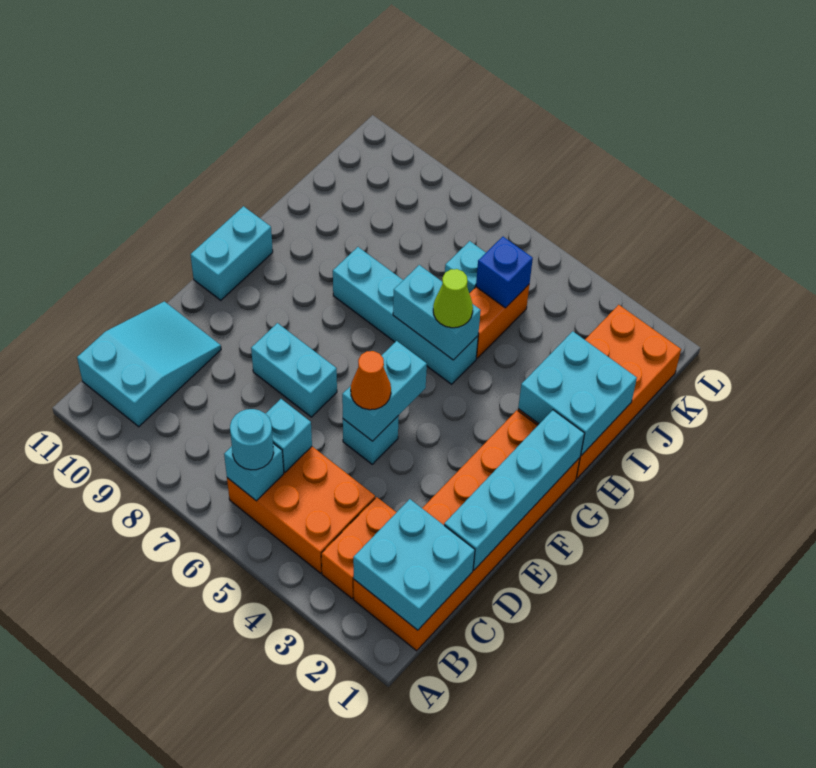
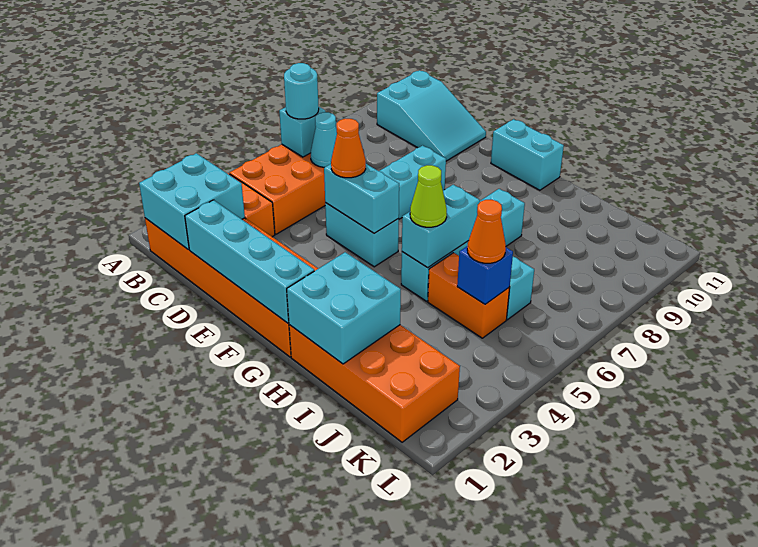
cyan 1x1 brick [266,399,312,472] -> cyan 1x1 cone [311,112,337,167]
cyan 1x1 brick [343,416,399,464] -> cyan 1x2 brick [325,203,399,267]
none -> orange 1x1 cone [467,200,506,263]

